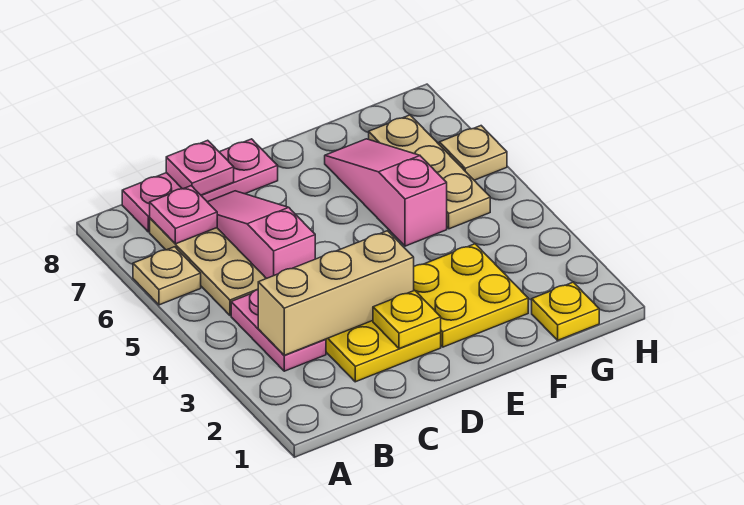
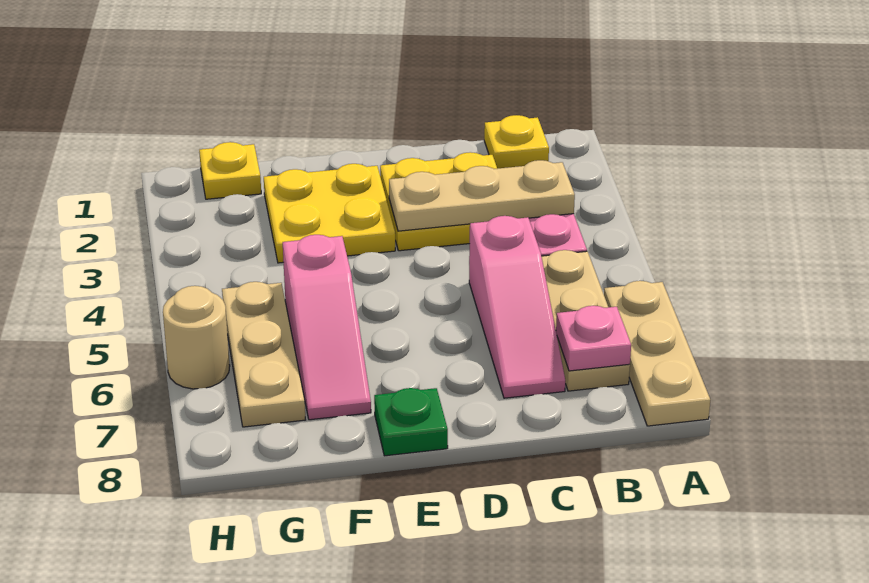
tan 1x1 plate [133,247,201,305] -> tan 1x3 plate [604,281,710,426]
tan 1x3 brick [258,231,414,355] -> tan 1x3 plate [389,160,575,231]
pink 1x3 plate [122,139,278,232] -> none
pink 1x1 plate [166,140,234,195] -> none
yellow 1x1 plate [373,290,441,349] -> yellow 1x1 plate moved to [484,115,549,169]
none -> green 1x1 plate [374,388,448,456]
tan 1x1 plate [439,126,507,180] -> tan 1x1 round brick [163,286,230,389]

